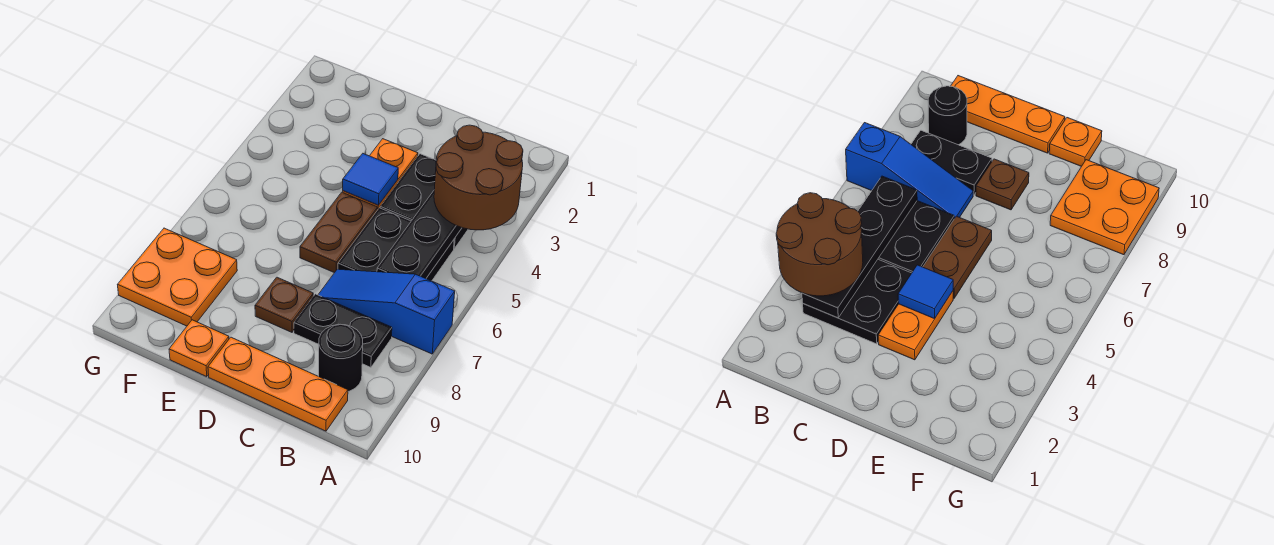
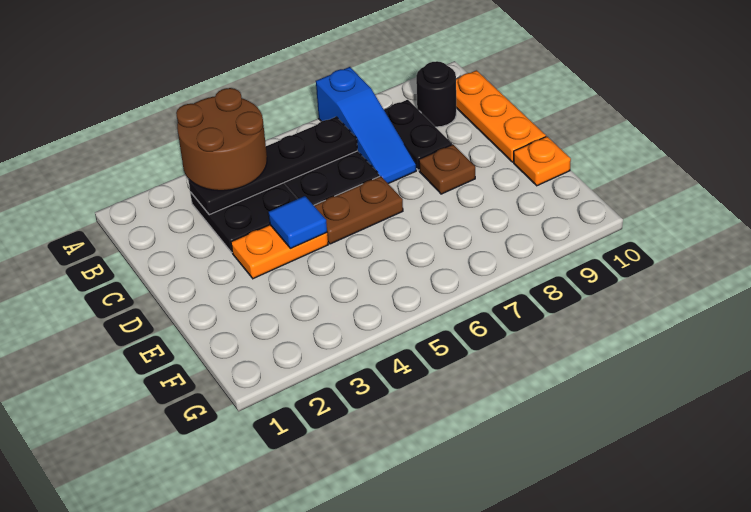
orange 2x2 plate [117,228,237,326] -> none

